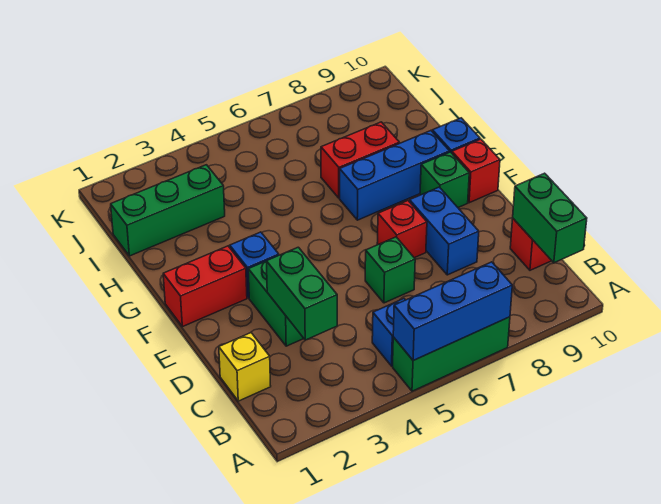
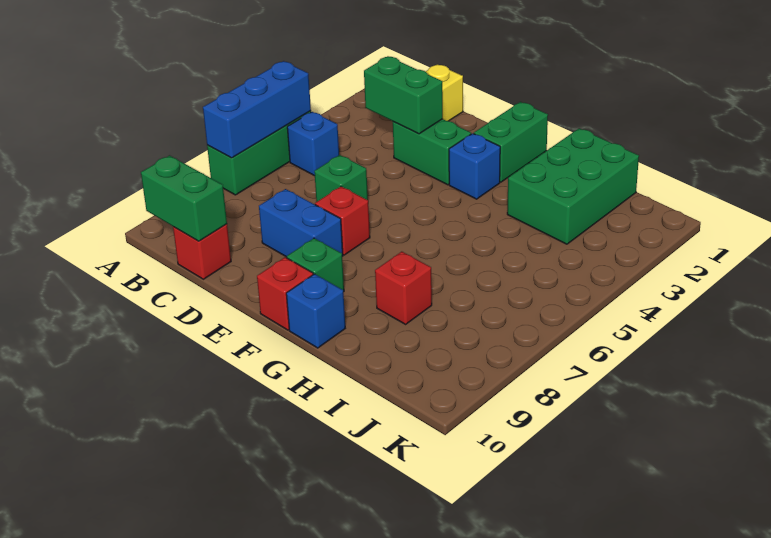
red 1x2 brick [163,246,247,327] -> green 1x2 brick [474,102,548,182]
blue 1x3 brick [340,131,450,220] -> none
red 1x2 brick [321,122,399,198] -> red 1x1 brick [375,252,432,324]
green 1x3 brick [111,165,225,256] -> green 2x3 brick [507,128,639,244]

